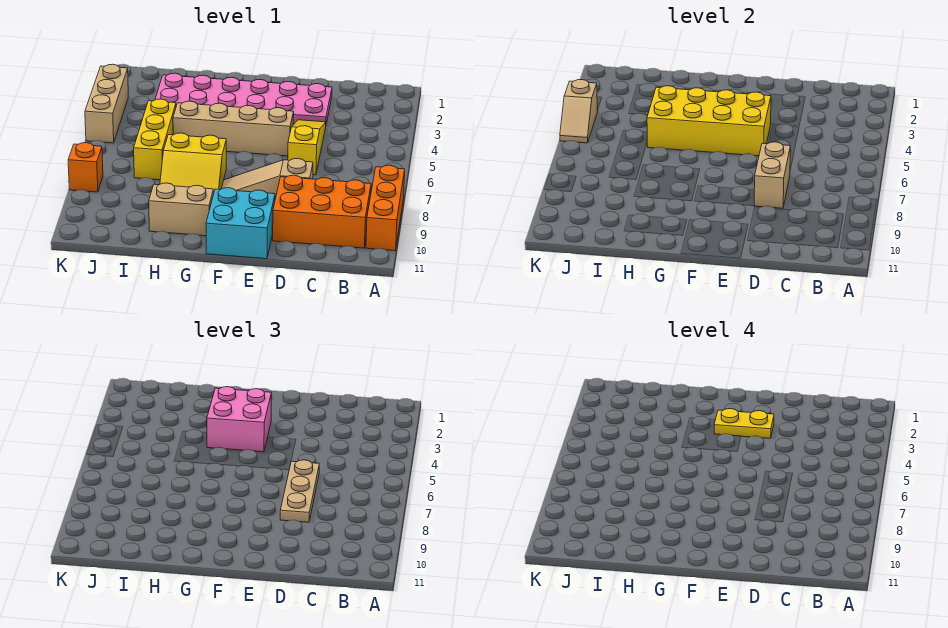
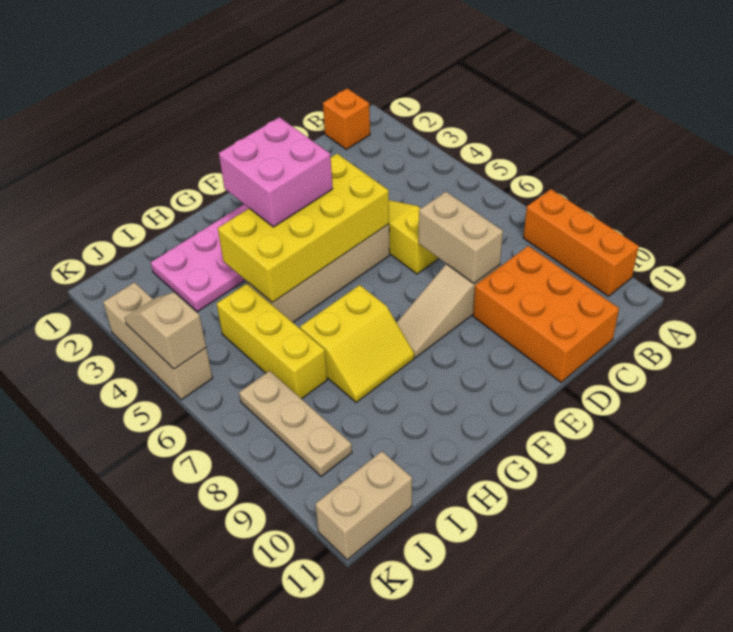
orange 2x3 brick [273,175,371,248] -> orange 2x3 brick turned to [473,246,619,382]
tan 1x3 plate [280,460,319,522] -> tan 1x3 plate moved to [239,371,352,477]
yellow 1x2 plate [714,409,774,438] -> none
cyan 2x2 brick [206,188,275,259] -> none
tan 1x2 brick [149,183,214,236] -> tan 1x2 brick moved to [315,451,412,560]
tan 1x2 slope [560,80,598,143] -> tan 1x2 slope turned to [125,292,206,369]
orange 1x1 brick [68,143,103,192] -> orange 1x1 brick moved to [323,88,370,149]

